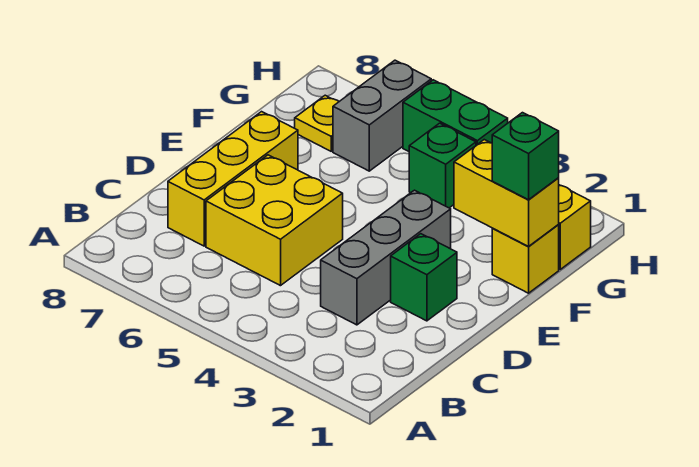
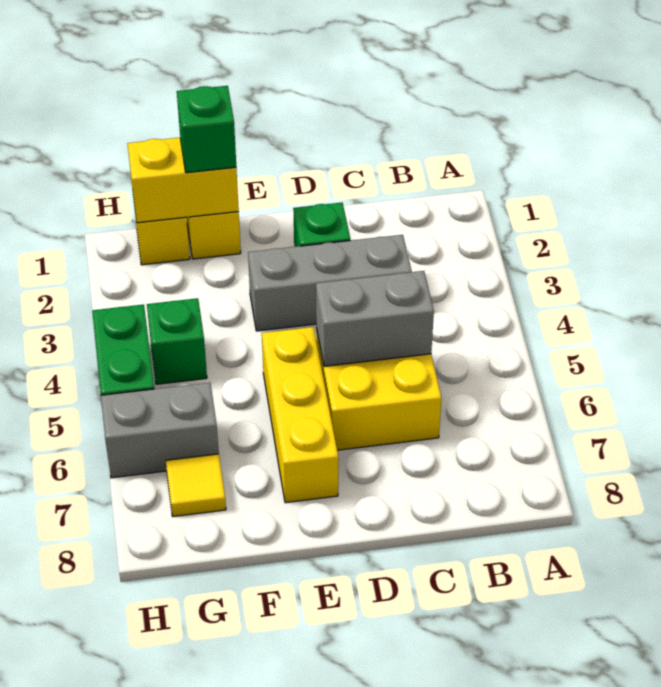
none -> grey 1x2 brick [316,271,434,366]
yellow 1x3 brick [168,112,298,246] -> yellow 1x3 brick turned to [262,327,338,503]
yellow 1x2 brick [454,140,559,246] -> yellow 1x2 brick turned to [128,138,239,223]
yellow 1x1 plate [295,95,339,151] -> yellow 1x1 tile [166,454,226,517]

